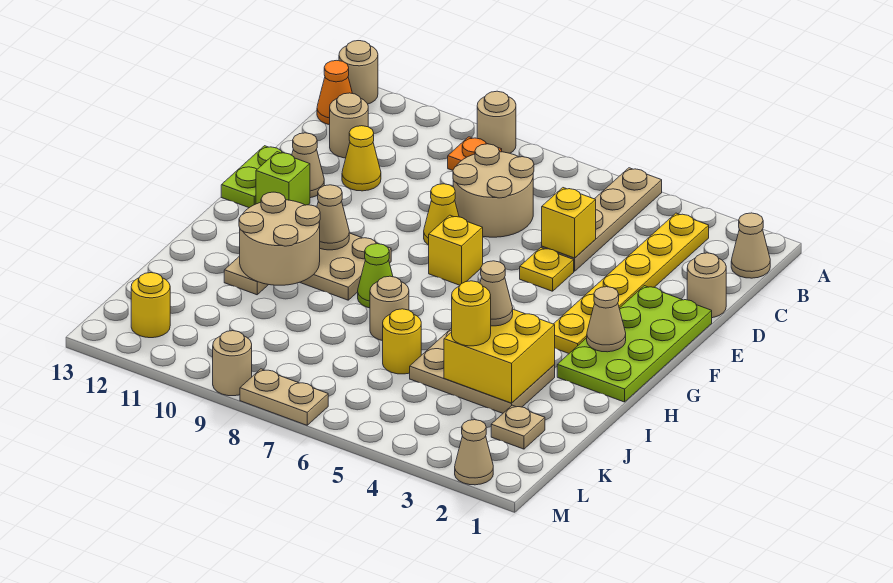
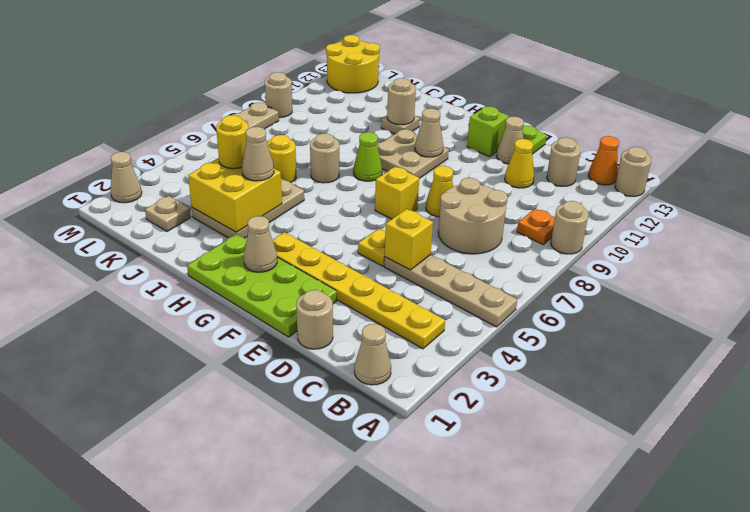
tan 2x2 round brick [239,192,320,285] -> tan 1x1 round brick [387,78,416,125]
yellow 1x1 round brick [131,273,170,338] -> yellow 2x2 round brick [326,35,380,93]

